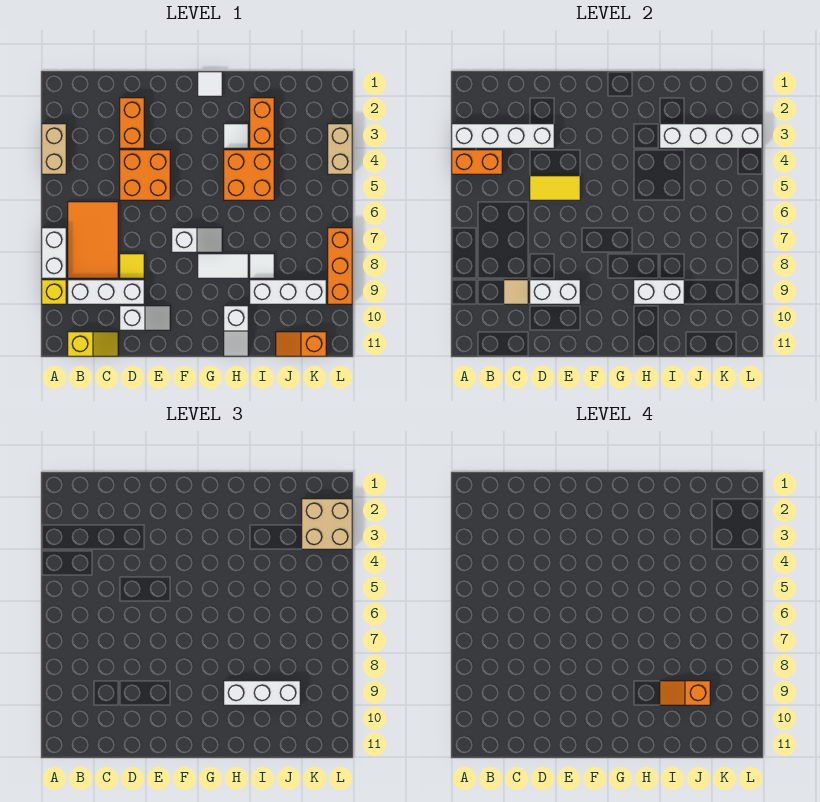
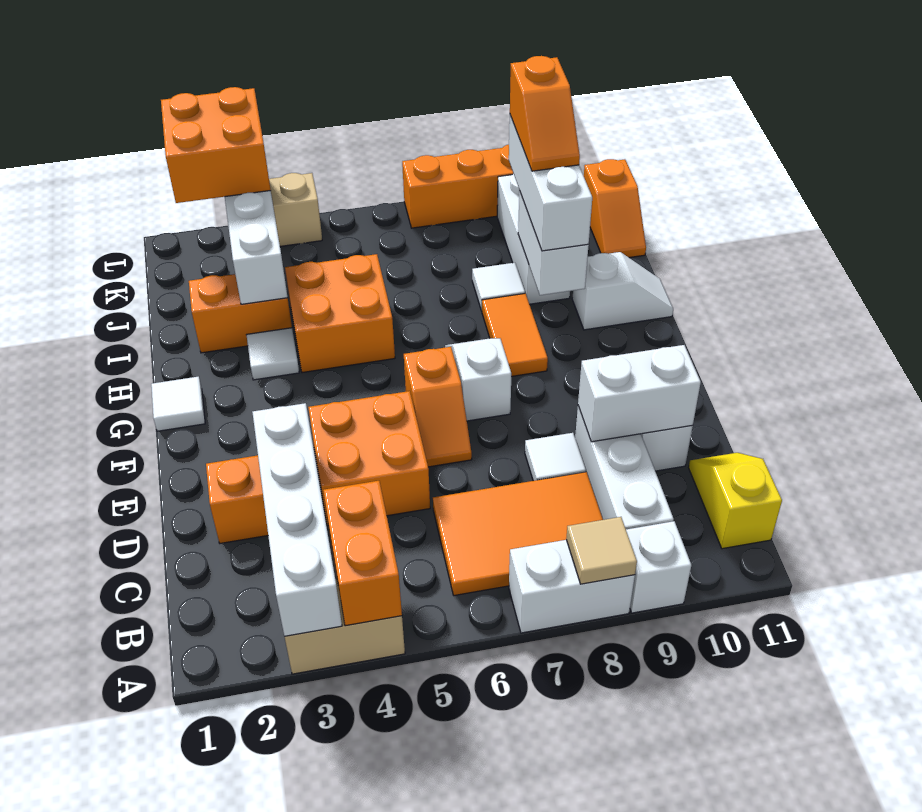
yellow 1x1 brick [42,280,66,304] -> white 1x1 brick [626,521,691,613]
tan 1x1 tile [504,280,528,304] -> tan 1x1 tile moved to [566,517,637,584]
yellow 1x2 tile [530,176,580,200] -> none
yellow 1x1 tile [120,254,144,278] -> white 1x1 tile [525,433,586,481]
white 1x2 brick [530,280,580,304] -> white 1x2 brick turned to [578,345,701,442]
none -> orange 1x2 slope [404,347,472,467]
white 1x2 tile [198,254,248,278] -> orange 1x2 tile [482,293,548,377]
tan 2x2 brick [302,499,352,549] -> orange 2x2 brick [161,87,271,203]

